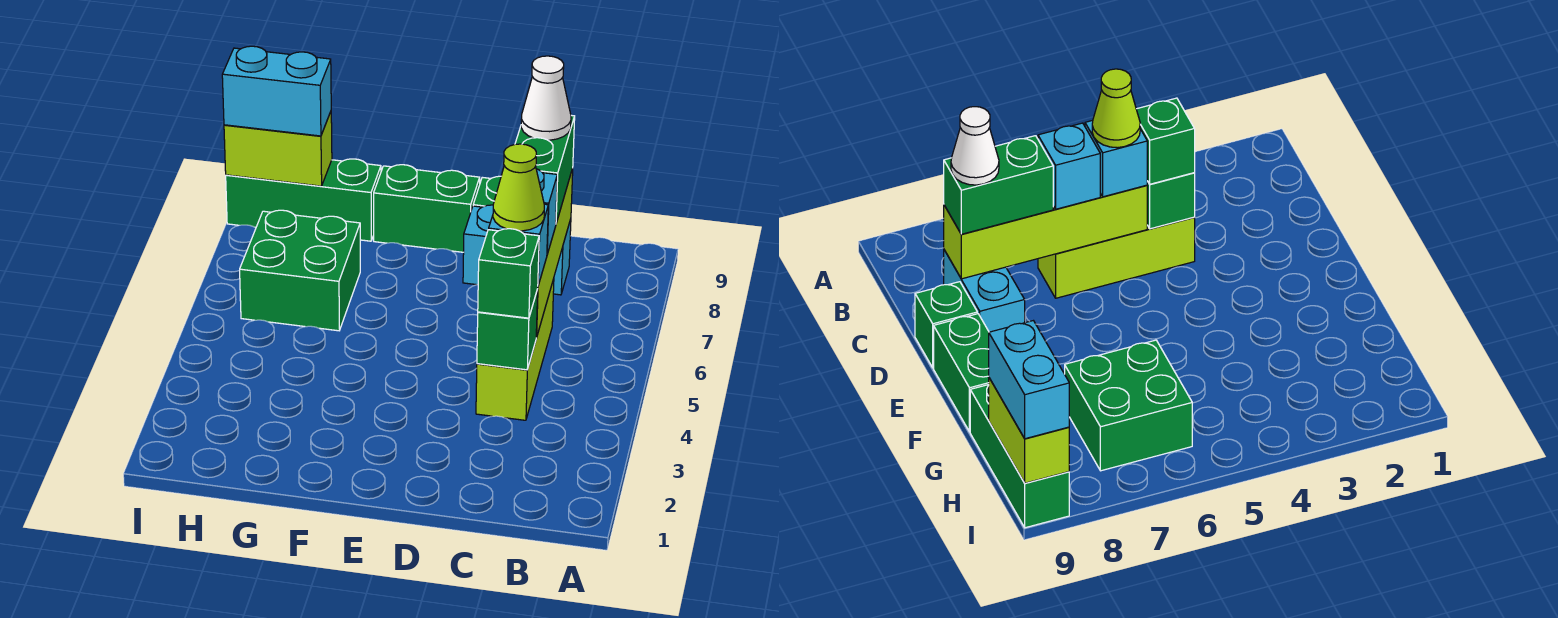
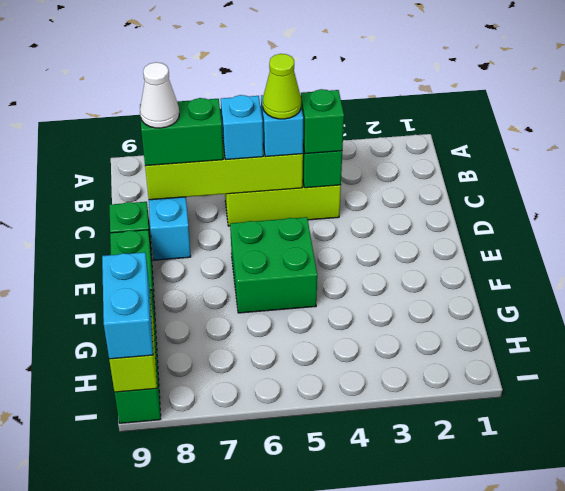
green 2x2 brick [240,210,360,331] -> green 2x2 brick moved to [230,217,317,313]

